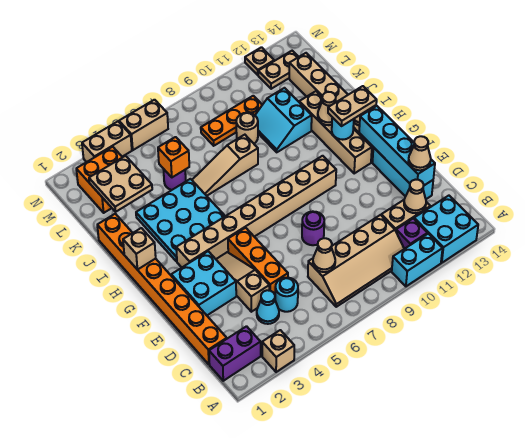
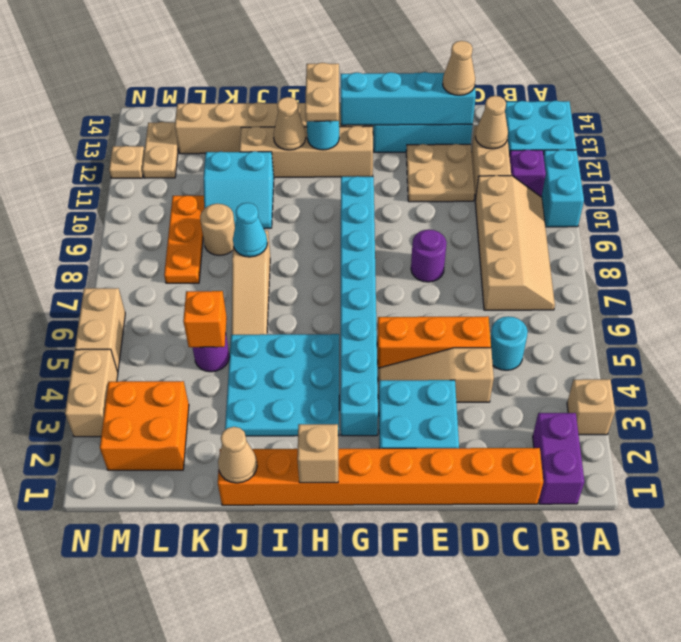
cyan 1x1 cone [257,290,279,324] -> cyan 1x1 cone moved to [233,203,267,257]
tan 1x1 cone [313,238,335,272] -> tan 1x1 cone moved to [218,427,257,483]
tan 1x8 brick [176,156,336,267] -> cyan 1x8 brick [340,176,378,436]
tan 2x2 plate [89,156,152,212] -> tan 2x2 plate moved to [406,144,475,202]

